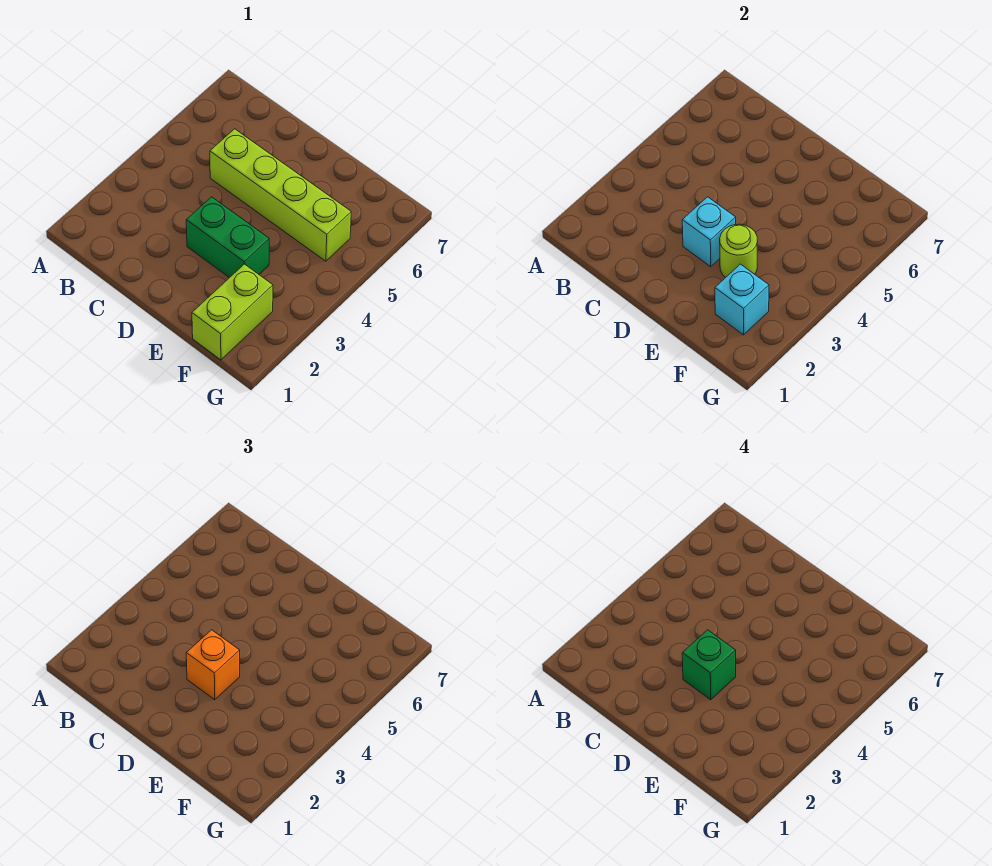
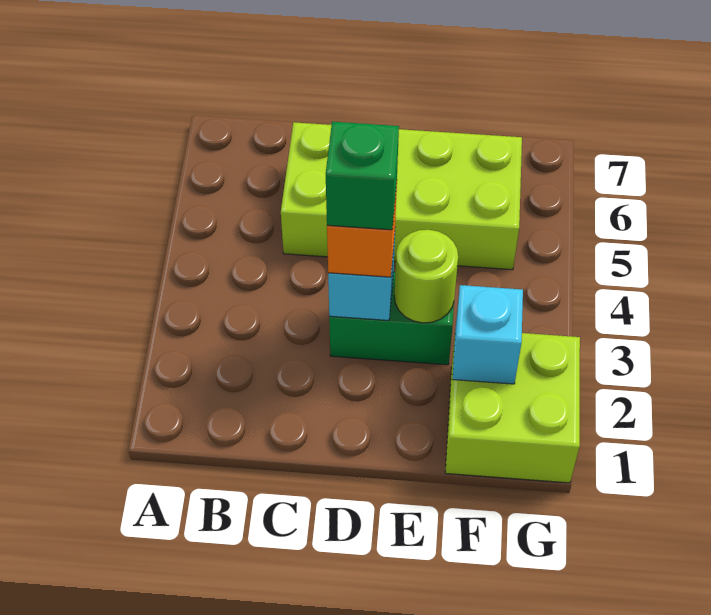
lime 1x4 brick [210,129,351,261] -> lime 2x4 brick [281,122,522,270]
lime 1x2 brick [192,264,273,360] -> lime 2x2 brick [445,333,580,483]

